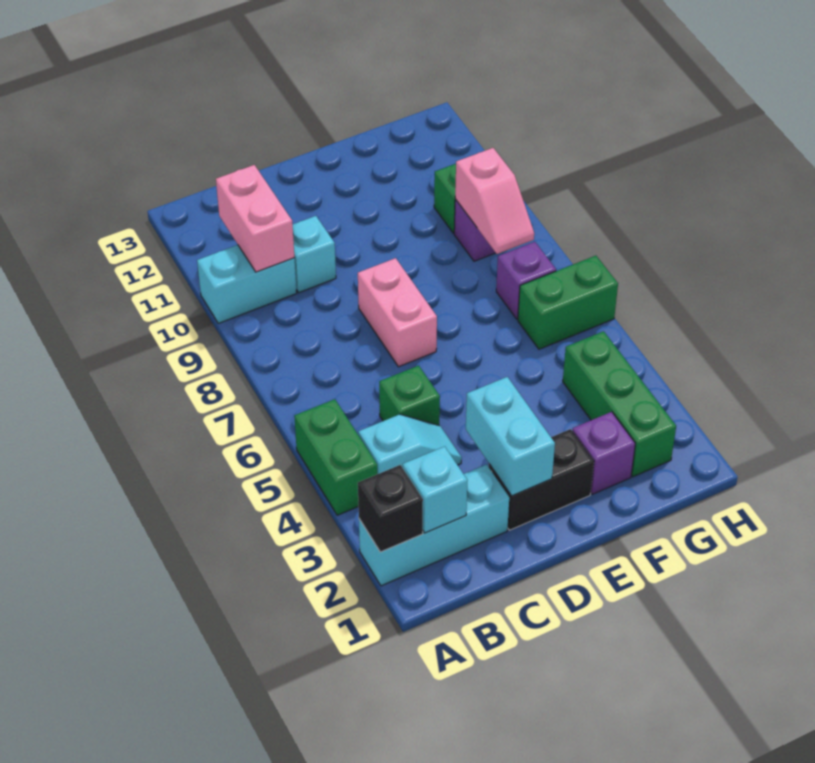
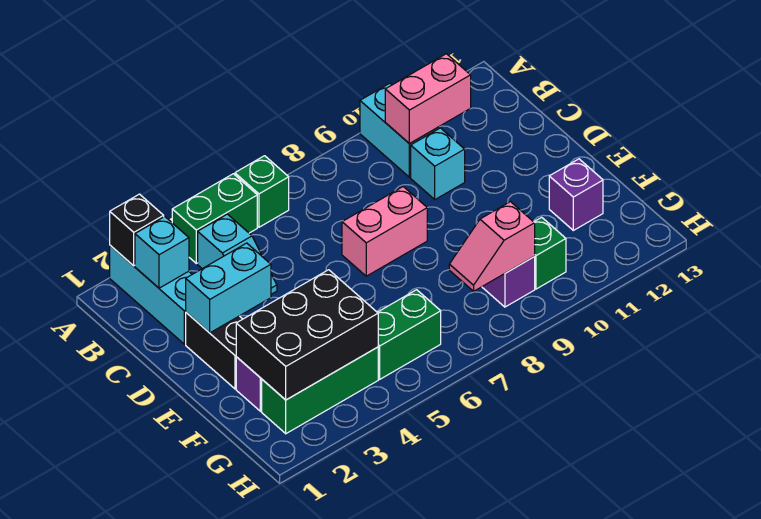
green 1x1 brick [379,366,440,425] -> green 1x1 brick moved to [235,156,289,227]
none -> black 2x3 brick [236,270,378,400]
green 1x2 brick [518,256,618,349] -> green 1x2 brick turned to [377,290,441,379]
purple 1x1 brick [496,242,556,319] -> purple 1x1 brick moved to [549,159,603,230]

